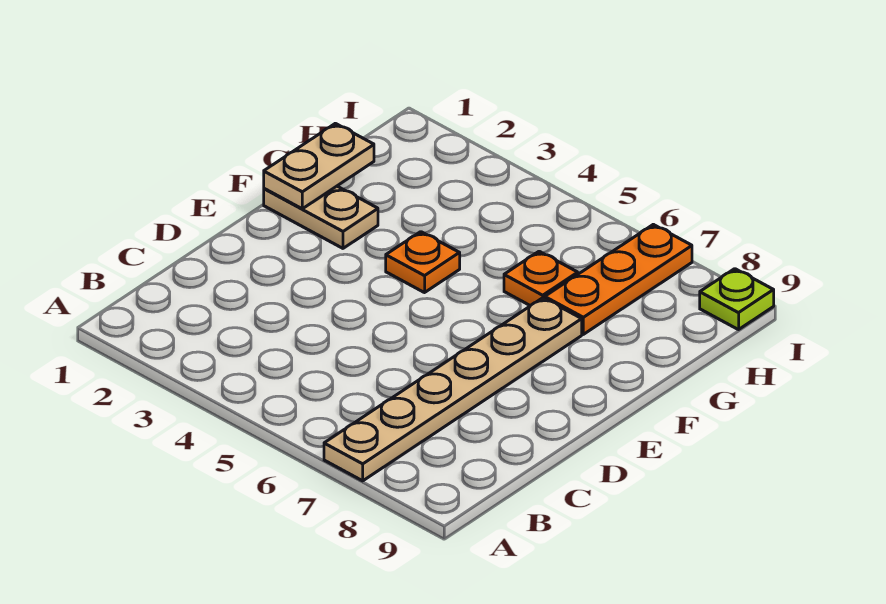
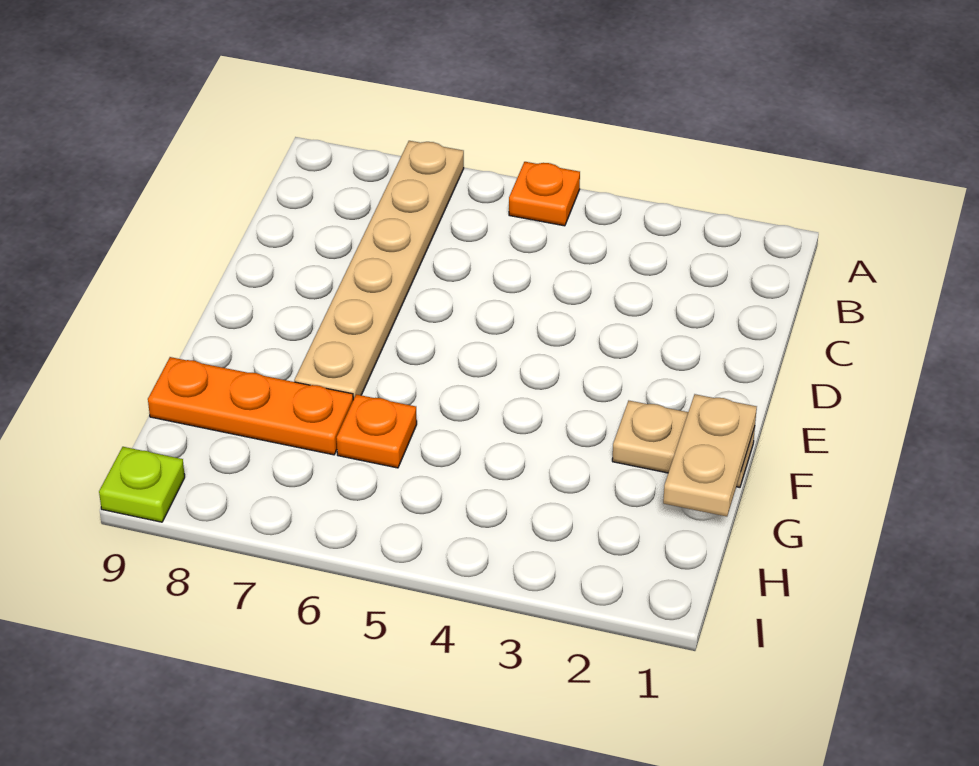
orange 1x1 plate [386,232,460,293] -> orange 1x1 plate moved to [509,162,580,226]
orange 1x3 plate [545,224,692,334] -> orange 1x3 plate turned to [148,357,353,455]

